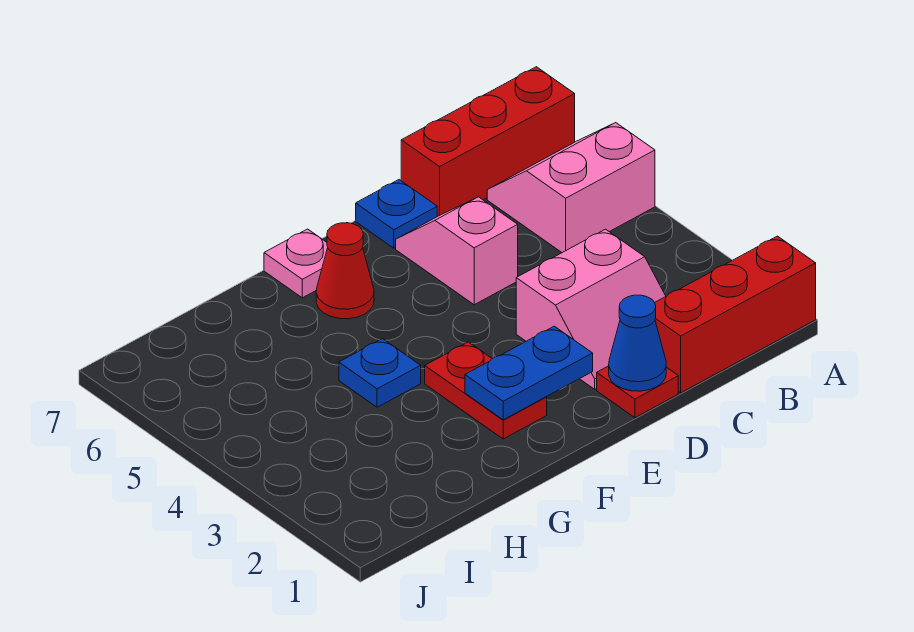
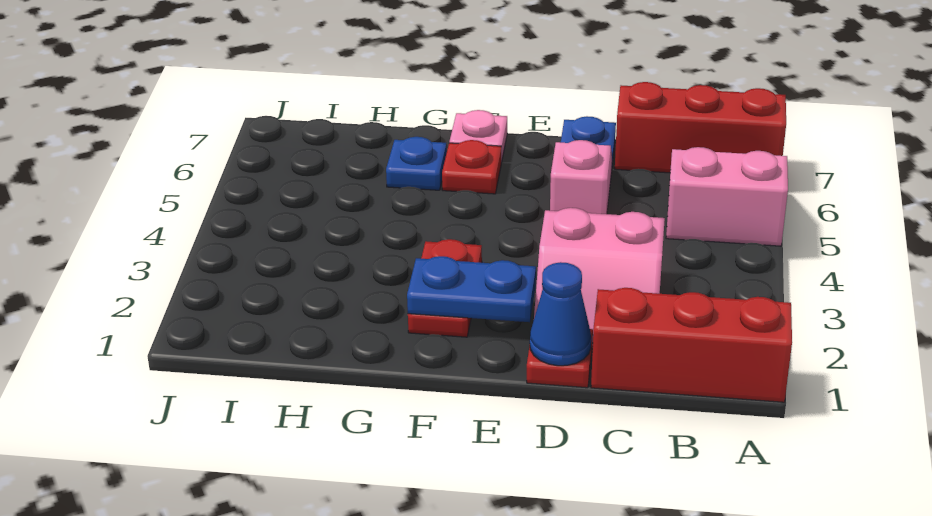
red 1x1 cone [316,223,374,319] -> red 1x1 plate [442,140,501,194]
blue 1x1 plate [339,339,421,407] -> blue 1x1 plate moved to [386,137,447,190]

